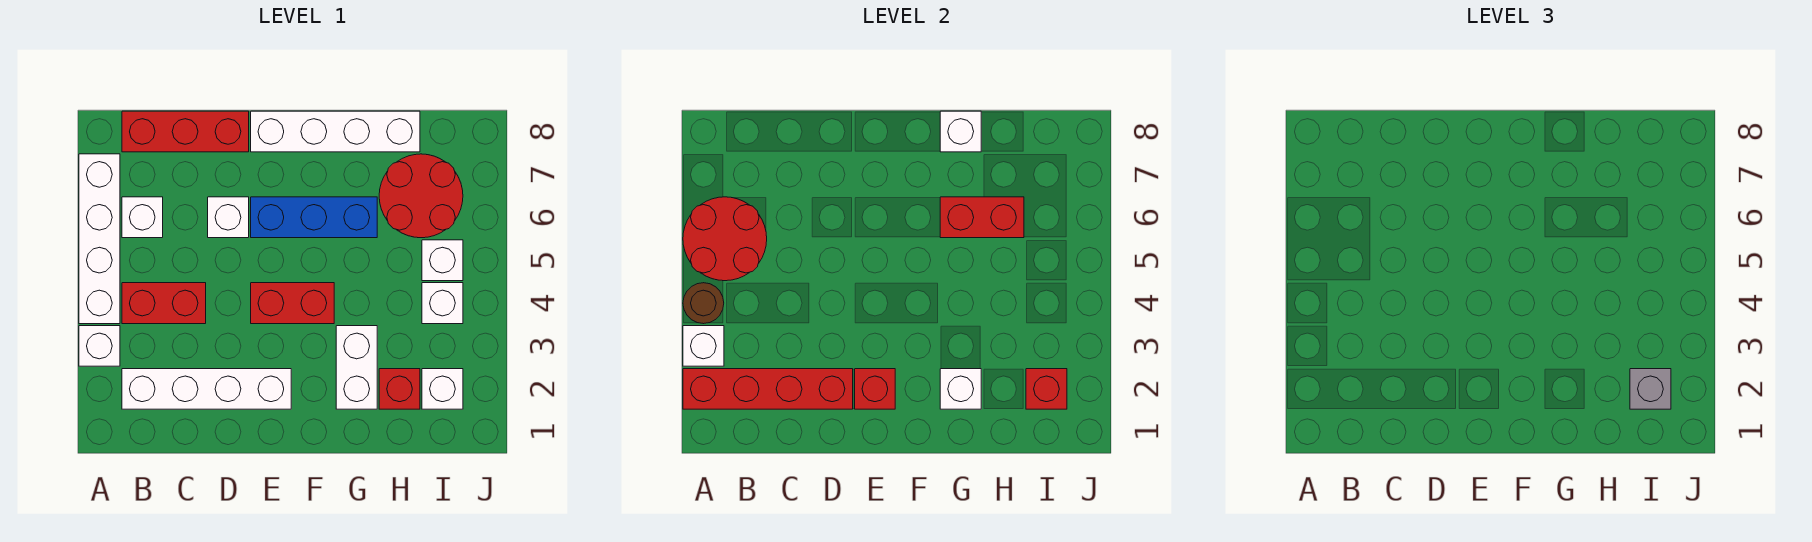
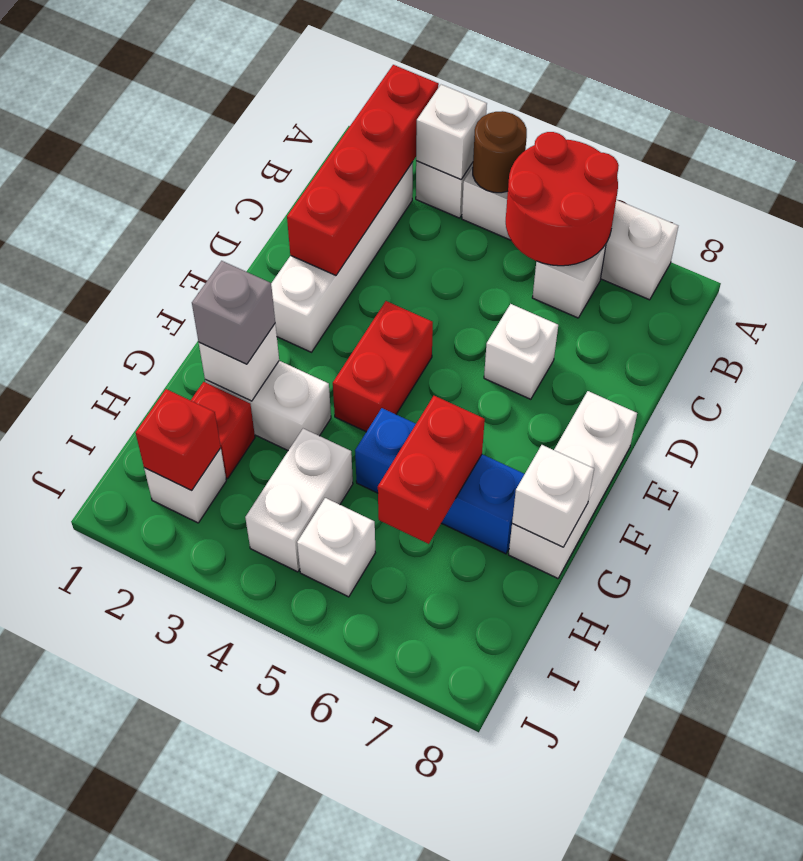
red 1x2 brick [122,283,206,324] -> none
red 1x3 brick [122,111,249,152] -> none
red 1x1 brick [855,369,895,409] -> none
blue 1x3 brick [251,197,377,238] -> blue 1x3 brick turned to [355,408,525,554]
white 1x4 brick [251,111,420,152] -> white 1x3 brick [509,391,637,578]
red 2x2 round brick [379,154,463,238] -> none
grey 1x1 brick [1630,369,1671,409] -> grey 1x1 brick moved to [192,261,275,364]
white 1x1 brick [422,283,463,324] -> white 1x2 brick [245,429,353,572]

